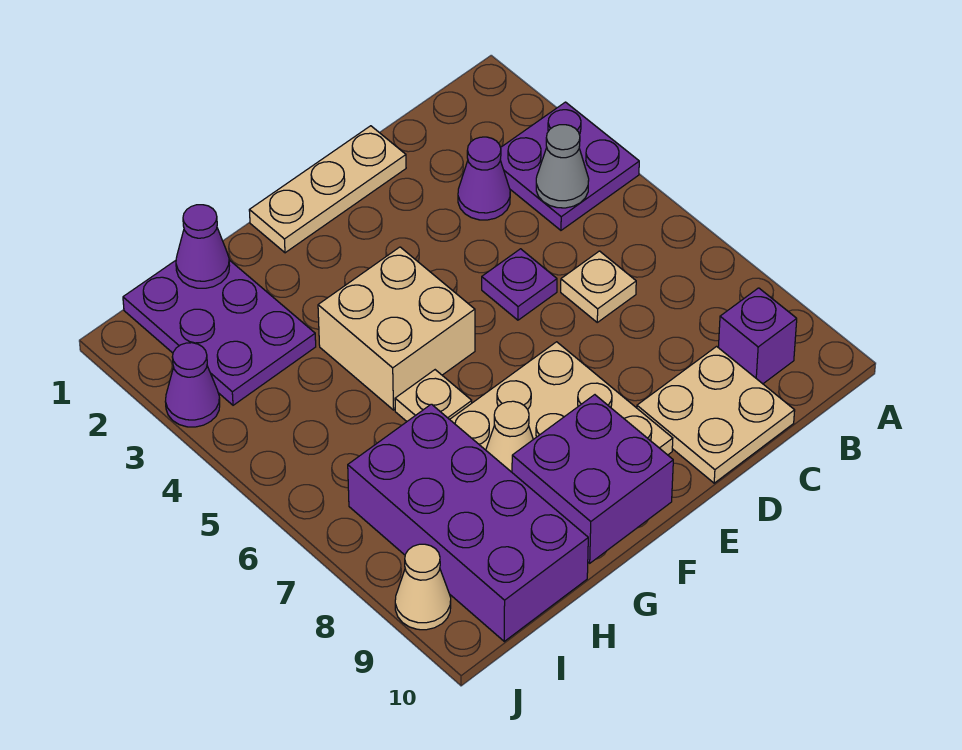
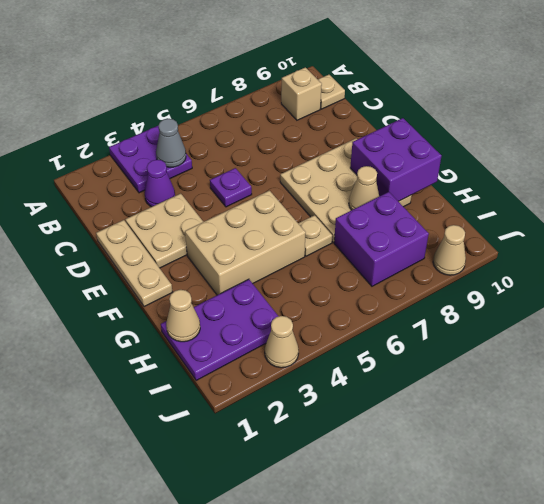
purple 1x1 brick [718,288,797,384] -> tan 1x1 brick [281,67,322,120]
tan 1x1 plate [561,251,636,322] -> tan 1x1 plate moved to [318,75,345,109]
tan 2x2 plate [637,346,795,483] -> tan 2x2 plate moved to [125,193,203,268]
tan 2x2 brick [318,247,475,410] -> tan 2x3 brick [185,190,306,295]
purple 1x1 cone [176,205,230,288] -> tan 1x1 cone [166,290,200,342]
purple 2x4 brick [348,404,588,641] -> purple 2x2 brick [334,192,429,286]
purple 1x1 cone [165,343,220,427] -> tan 1x1 cone [265,316,299,368]

